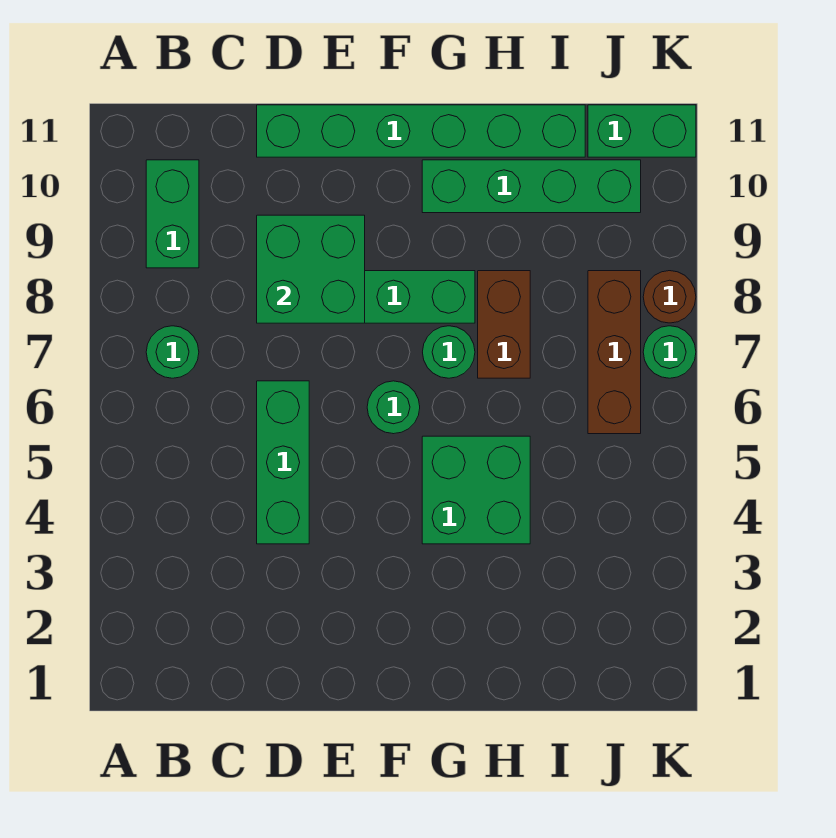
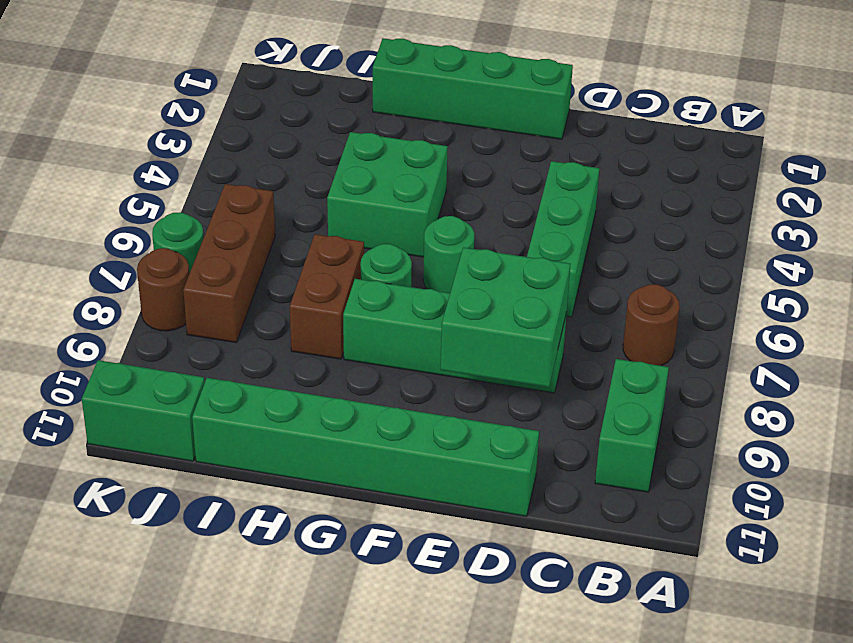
green 1x1 round brick [146,326,199,378] -> brown 1x1 round brick [623,284,680,366]
green 1x4 brick [422,160,641,213] -> green 1x4 brick moved to [373,38,573,139]

